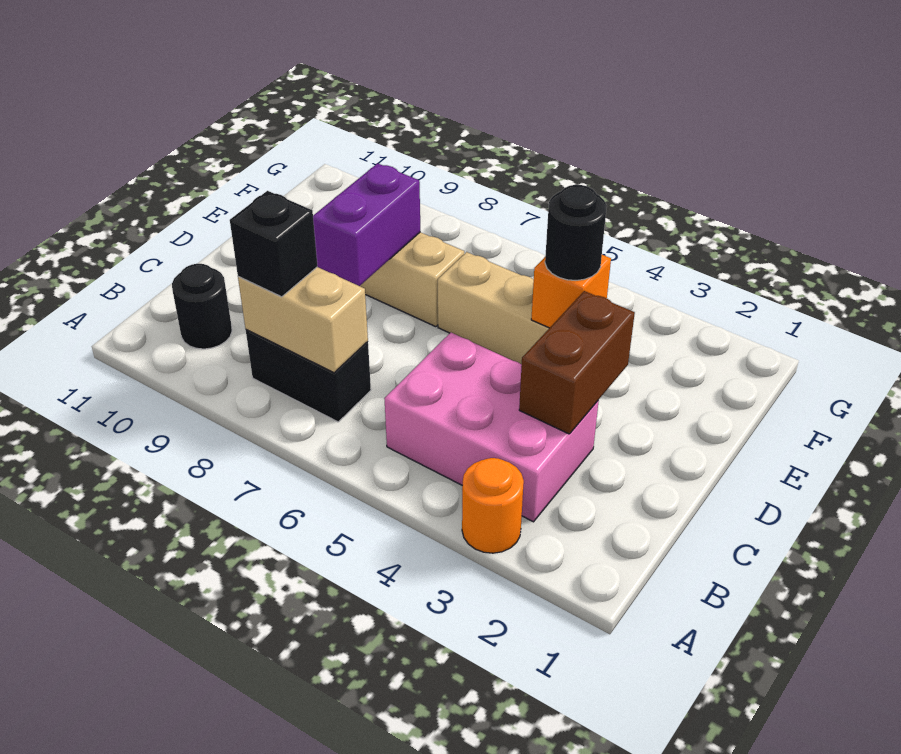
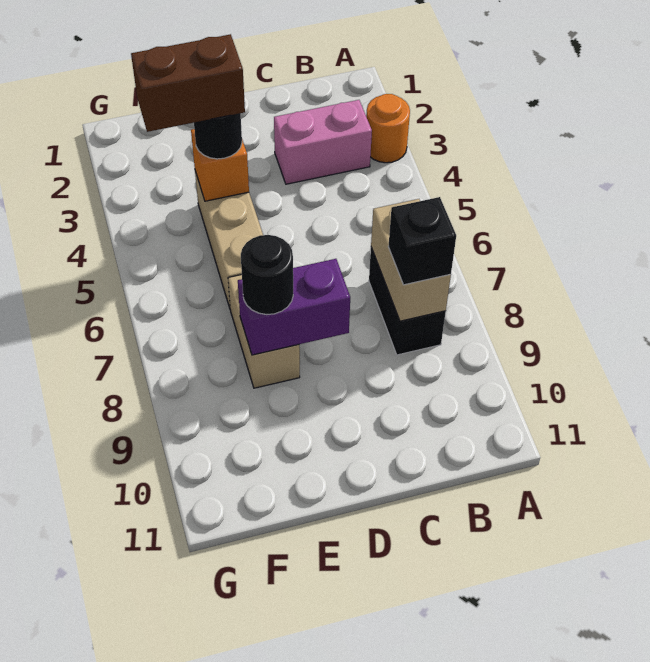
pink 2x3 brick [384,333,599,522] -> pink 1x2 brick [274,100,372,184]
black 1x1 round brick [172,264,232,349] -> black 1x1 round brick moved to [241,235,293,315]
brown 1x2 brick [519,291,635,434] -> brown 1x2 brick moved to [131,34,245,132]

